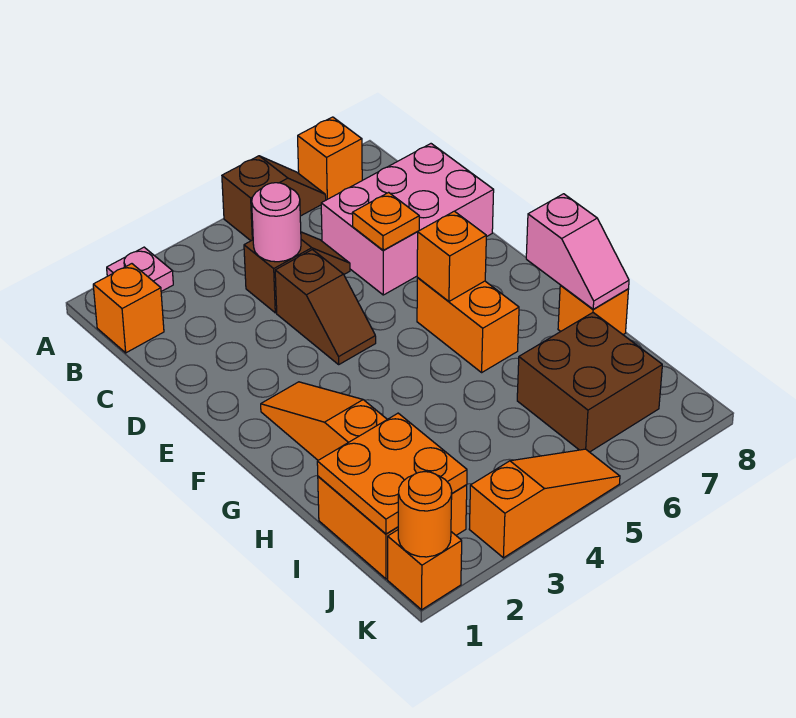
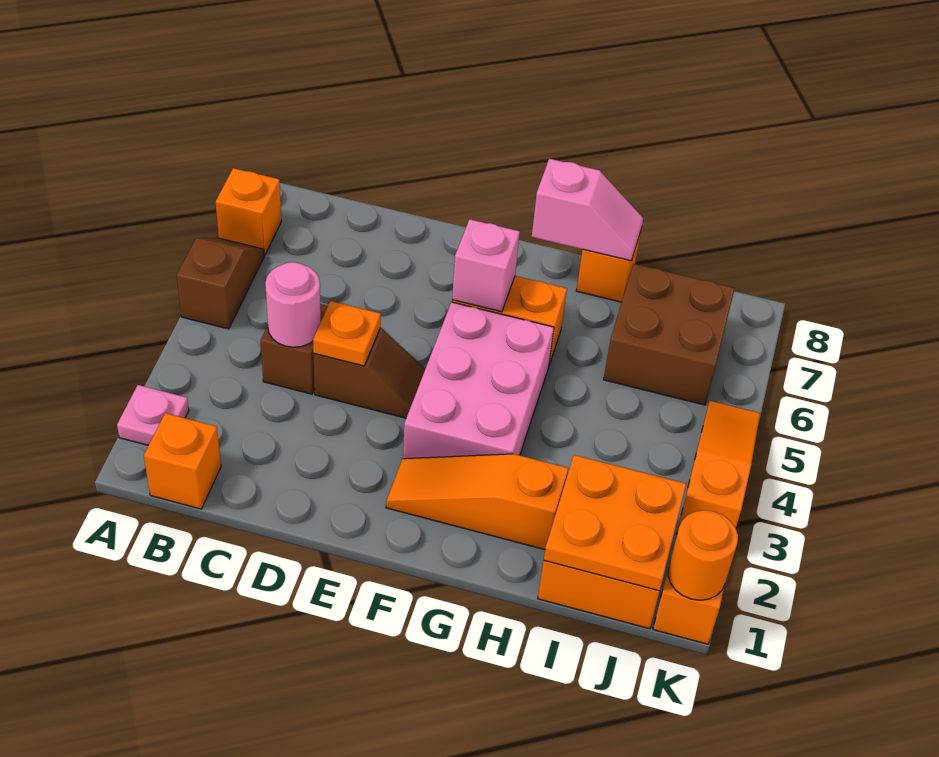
pink 2x3 brick [321,144,494,295] -> pink 2x3 brick moved to [403,302,554,459]
orange 1x1 plate [353,192,419,250] -> orange 1x1 plate moved to [313,301,381,366]
orange 1x1 brick [417,211,486,301] -> pink 1x1 brick [452,219,520,312]

